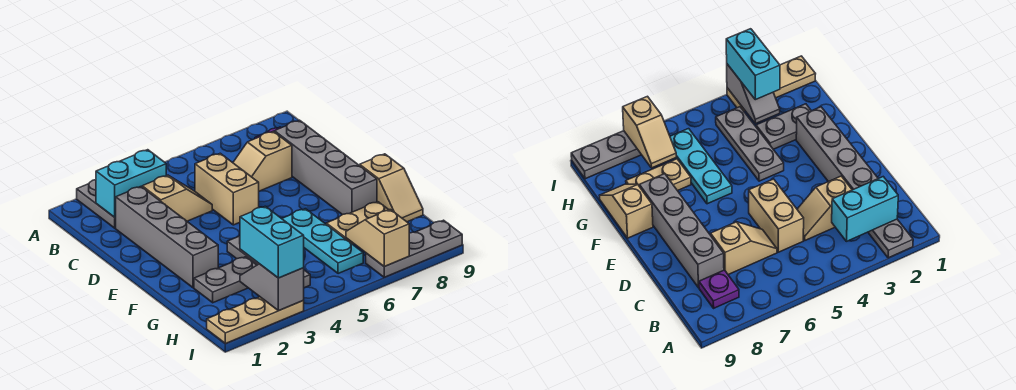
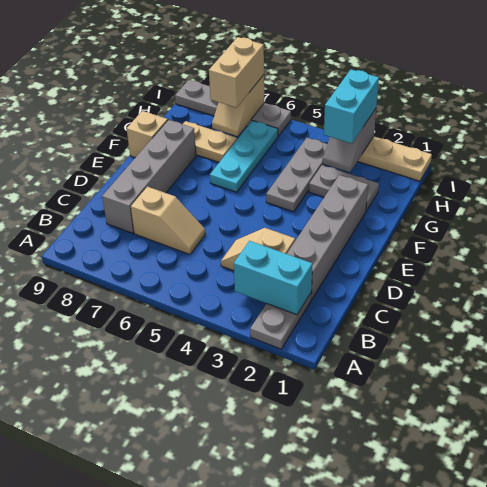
purple 1x1 plate [699,270,739,308] -> none
tan 1x2 brick [195,153,259,225] -> tan 1x2 brick moved to [209,37,264,108]
grey 1x3 plate [366,220,462,277] -> grey 1x4 plate [175,80,291,136]

